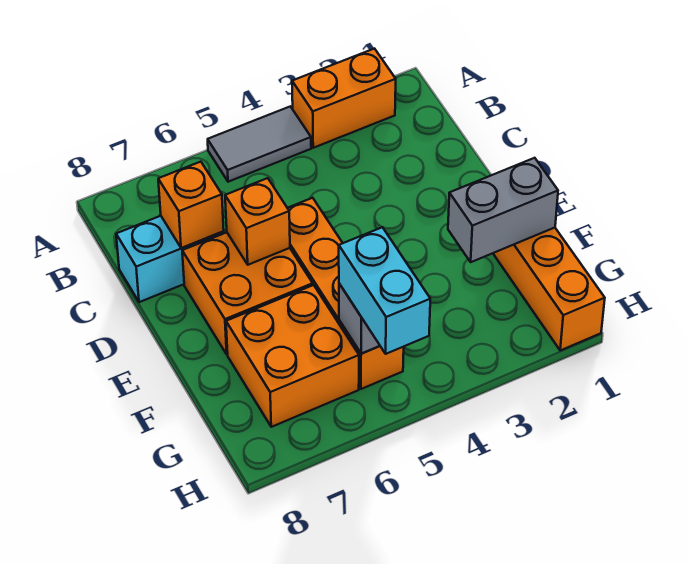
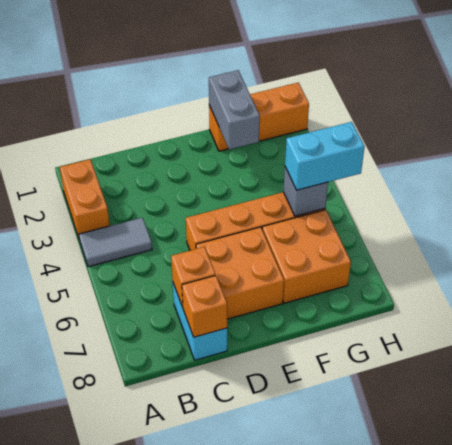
grey 1x2 tile [208,106,311,182] -> grey 1x2 tile turned to [79,218,152,267]
orange 1x1 brick [225,178,290,265] -> orange 1x1 brick moved to [182,275,227,337]

